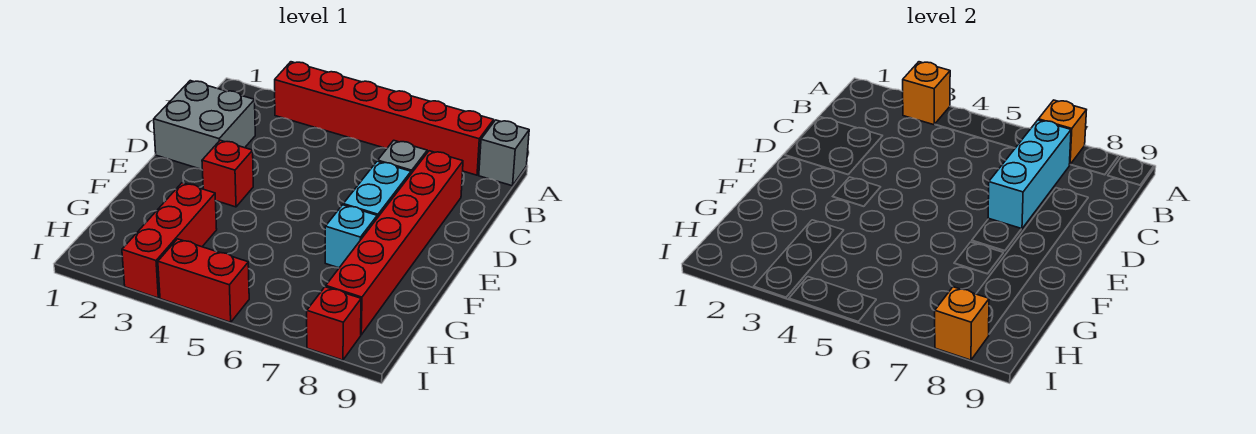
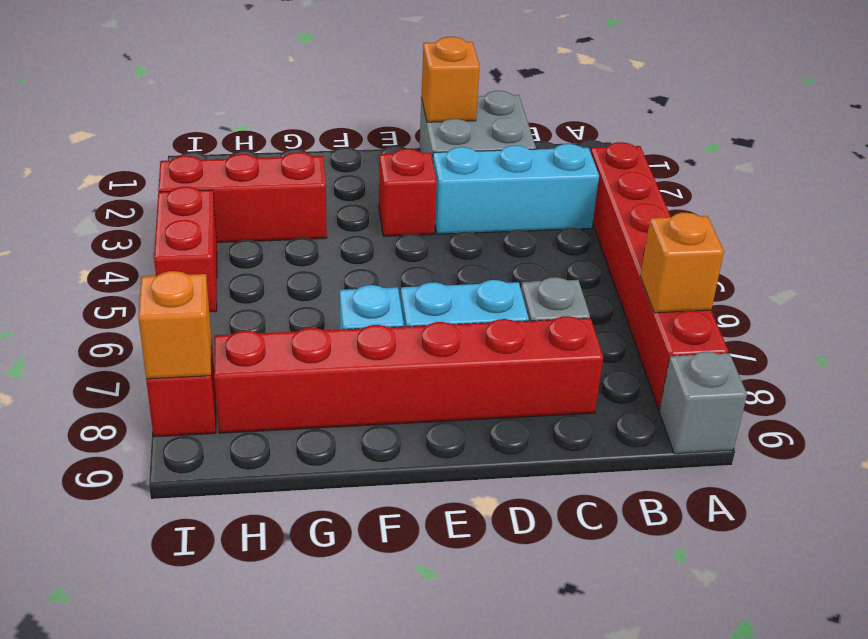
orange 1x1 brick [903,62,950,125] -> orange 1x1 brick moved to [421,37,480,122]
cyan 1x3 brick [988,120,1071,229] -> cyan 1x3 brick moved to [433,144,599,234]

